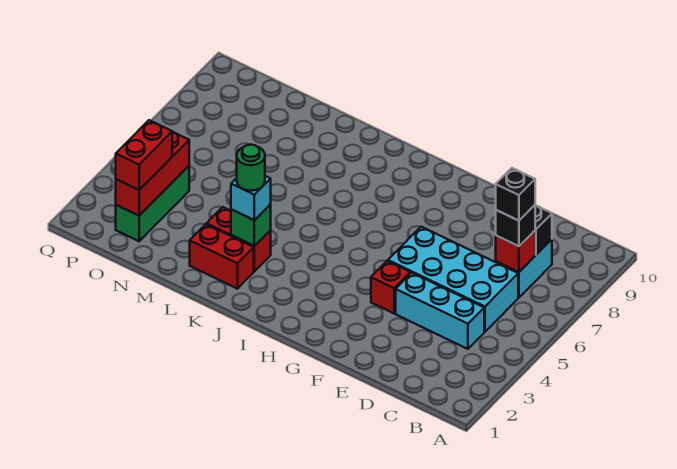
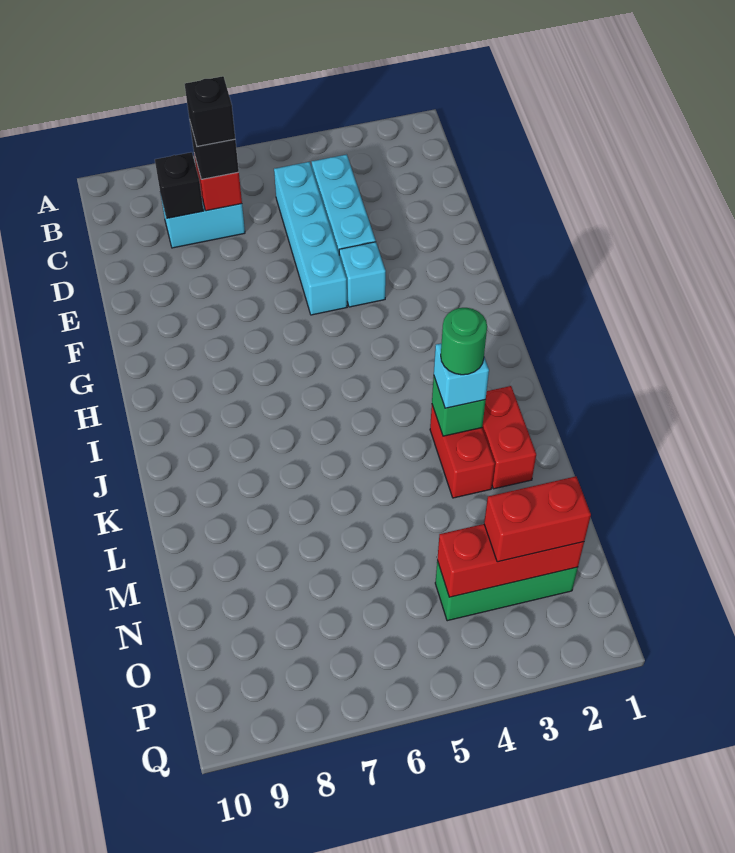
cyan 2x4 brick [388,227,518,332] -> cyan 1x4 brick [274,162,347,315]
red 1x1 brick [371,261,411,313] -> cyan 1x1 brick [339,242,386,307]

